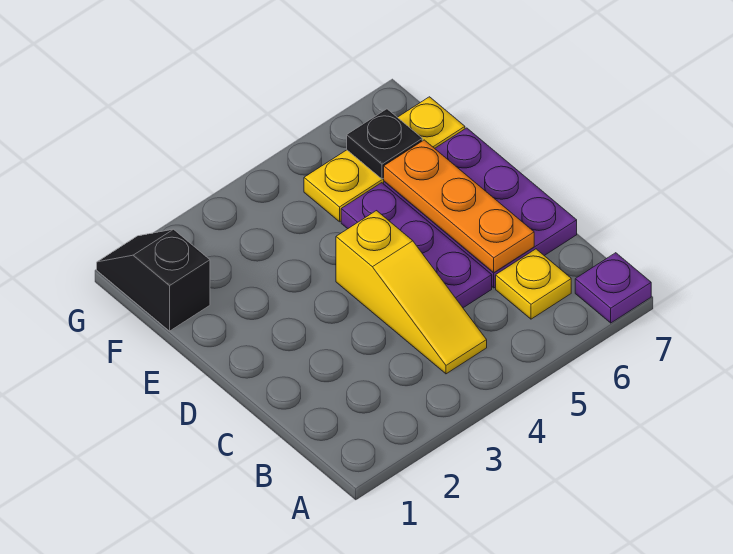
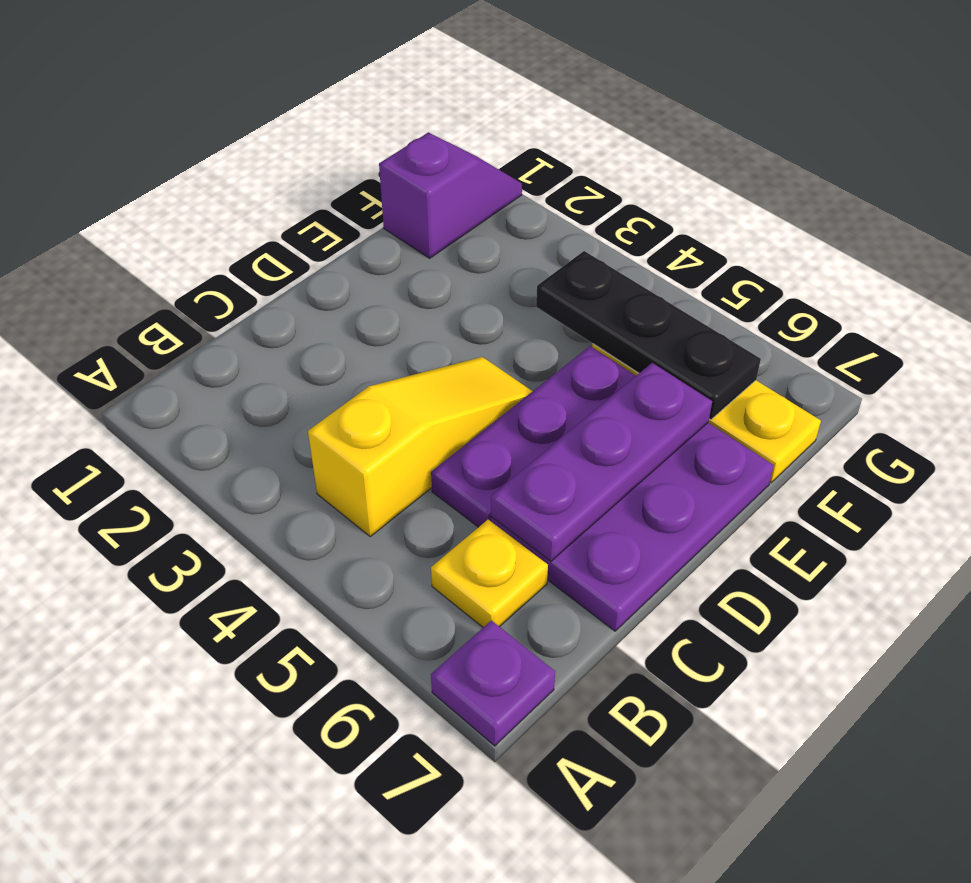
yellow 1x3 slope [336,211,487,374] -> yellow 1x3 slope turned to [308,357,533,536]
orange 1x3 plate [383,140,534,273] -> purple 1x3 plate [491,363,712,561]
black 1x2 slope [97,229,210,331] -> purple 1x2 slope [379,132,522,258]
black 1x1 plate [347,109,422,179] -> black 1x3 plate [536,251,761,420]

